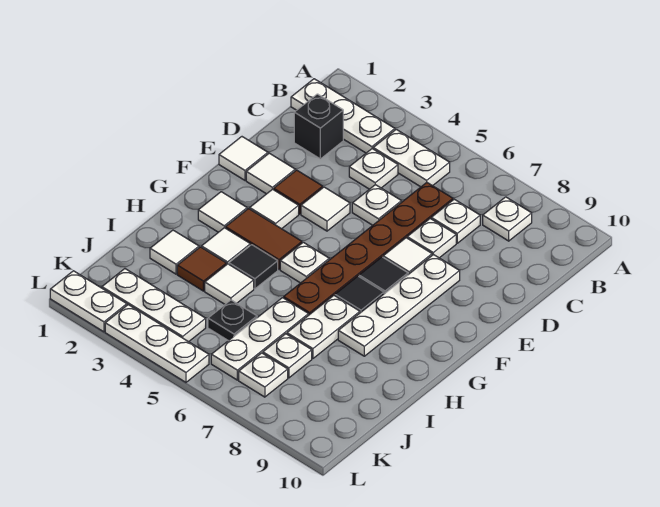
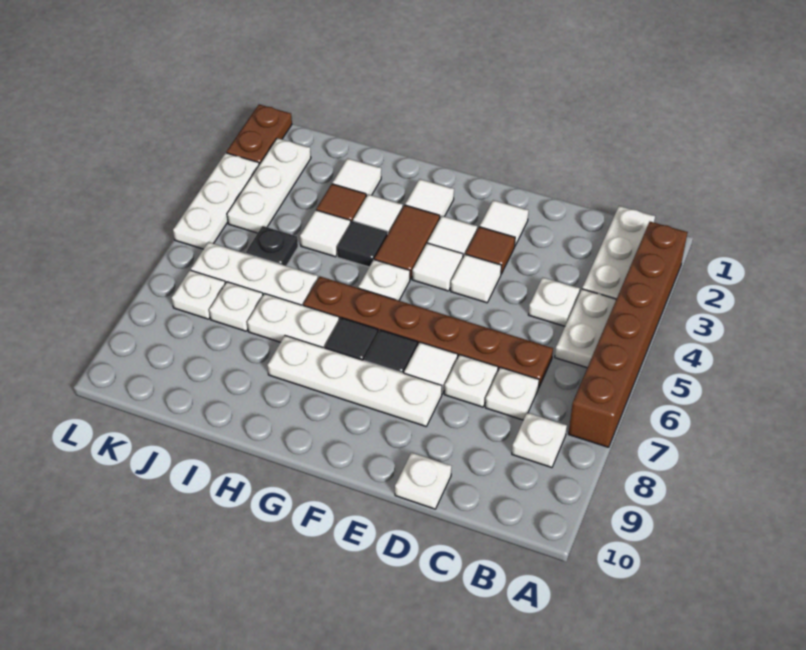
none -> brown 1x6 brick [568,222,688,447]
black 1x1 brick [294,94,343,159] -> none
white 1x1 plate [352,185,401,225] -> white 1x1 plate moved to [395,453,452,509]
white 1x1 tile [219,137,268,180] -> white 1x1 tile moved to [412,243,463,291]
white 1x2 plate [50,271,127,332] -> brown 1x2 plate [227,104,292,165]

